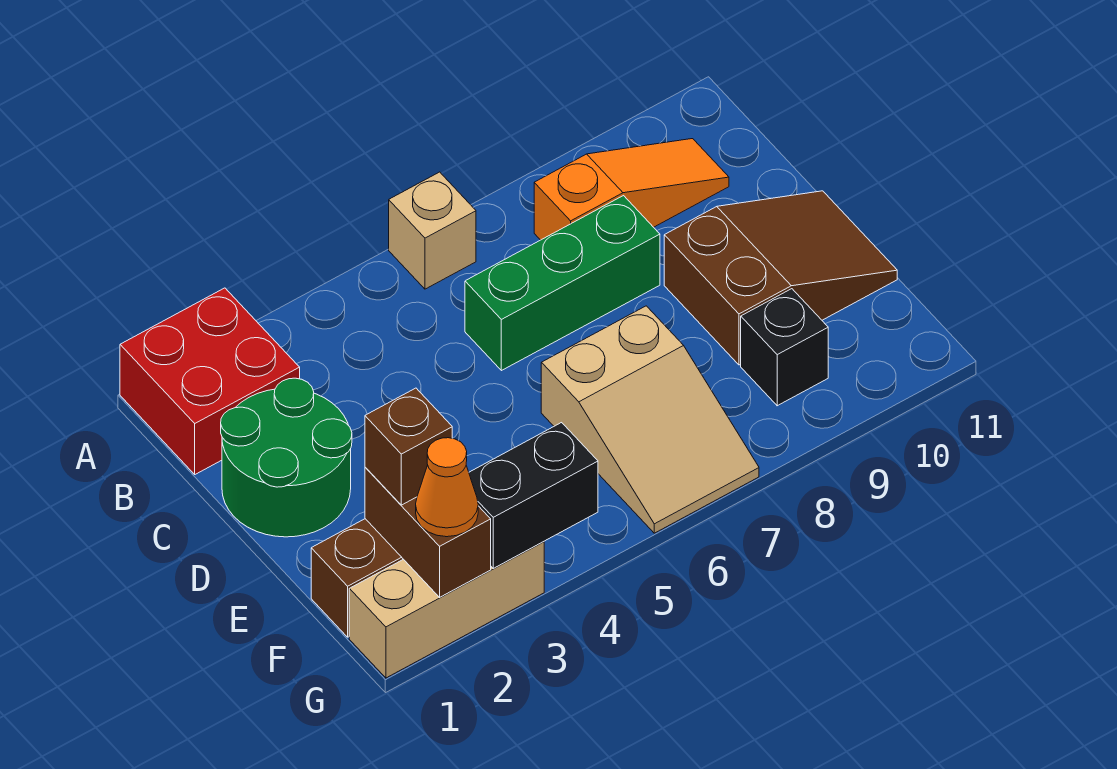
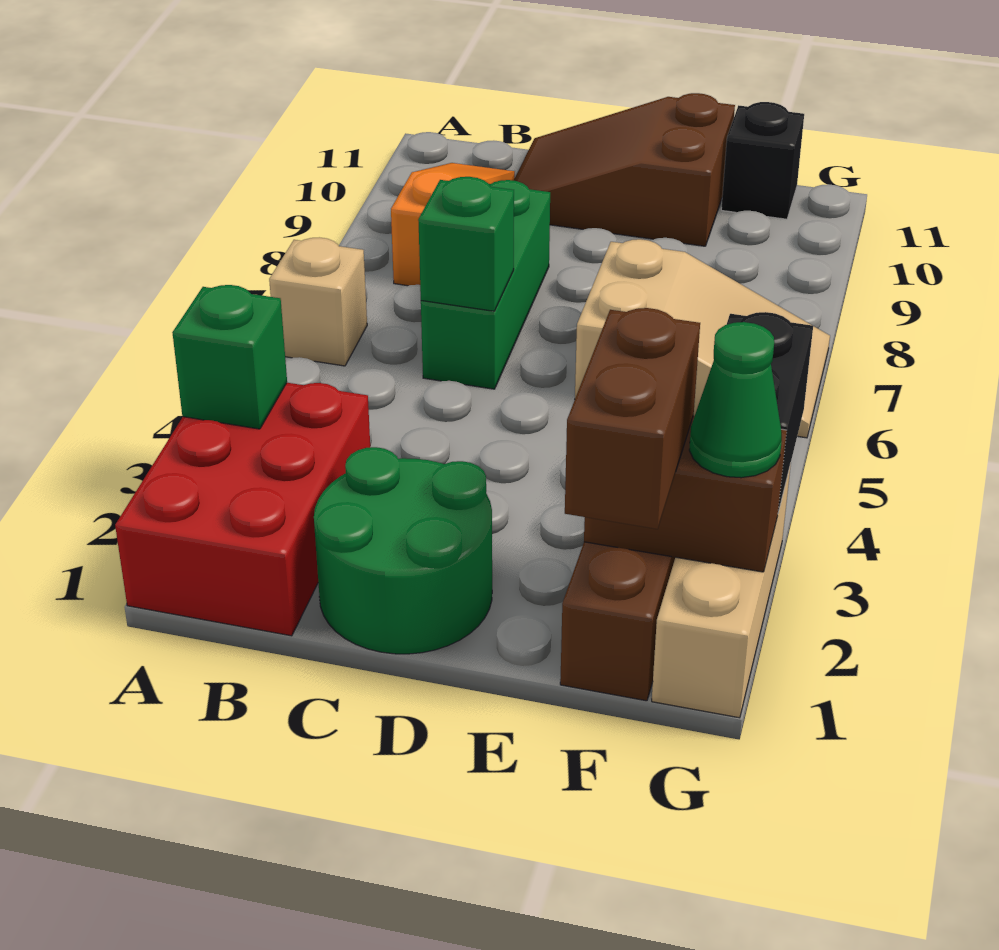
red 2x2 brick [120,288,300,474] -> red 2x3 brick [115,383,370,636]
none -> green 1x1 brick [172,285,287,429]
none -> green 1x1 brick [418,177,514,311]
brown 2x3 slope [664,191,897,365] -> brown 2x3 slope turned to [514,93,735,246]
brown 1x1 brick [365,388,452,505] -> brown 1x2 brick [565,308,700,529]
black 1x1 brick [741,289,828,406] -> black 1x1 brick moved to [721,102,804,219]
orange 1x1 cone [416,438,478,537] -> green 1x1 cone [689,322,782,478]

